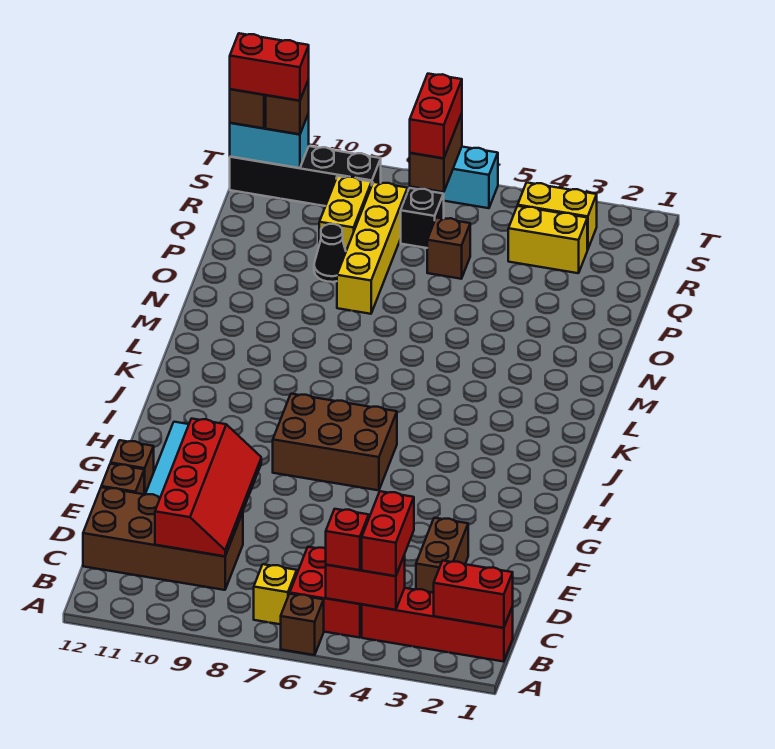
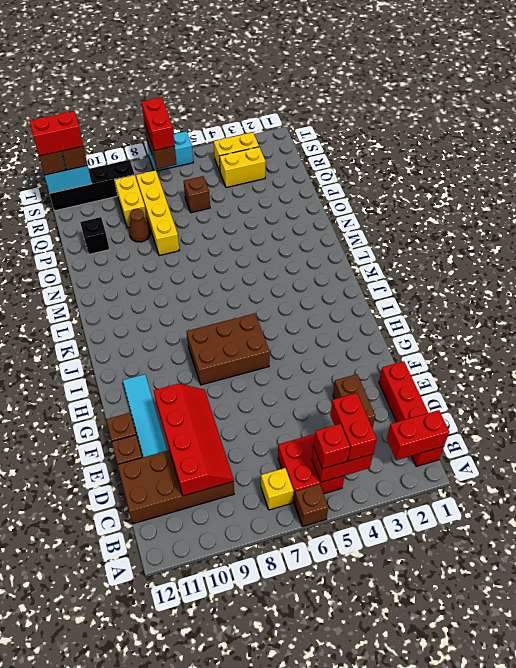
red 1x4 brick [362,588,513,662] -> red 1x4 brick turned to [379,361,444,466]
black 1x1 cone [314,224,346,282] -> brown 1x1 cone [129,209,150,242]
black 1x1 brick [401,188,444,248] -> black 1x1 brick moved to [80,217,109,254]

